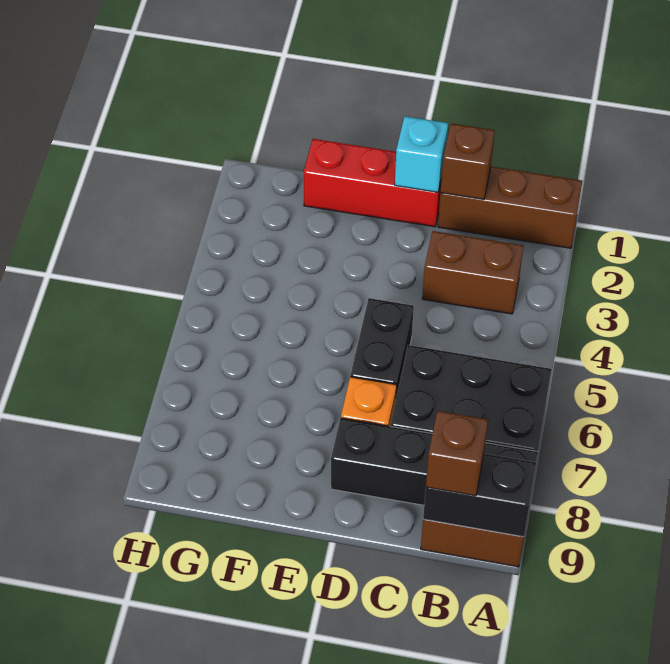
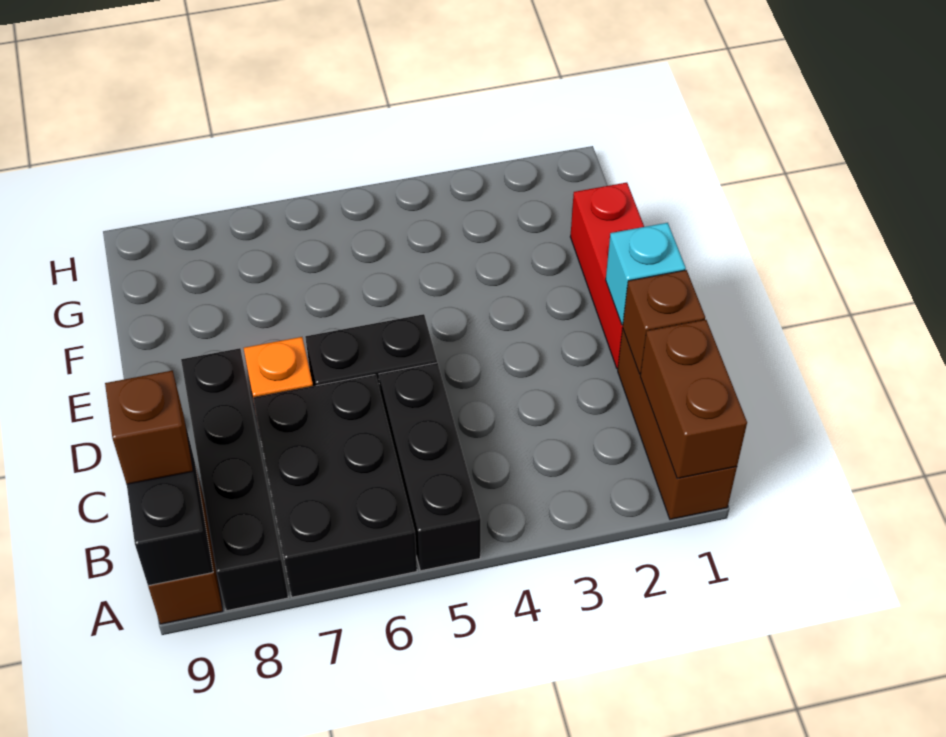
none -> black 1x3 brick [379,363,481,571]
brown 1x2 brick [422,231,523,314] -> brown 1x2 brick moved to [640,320,747,479]

